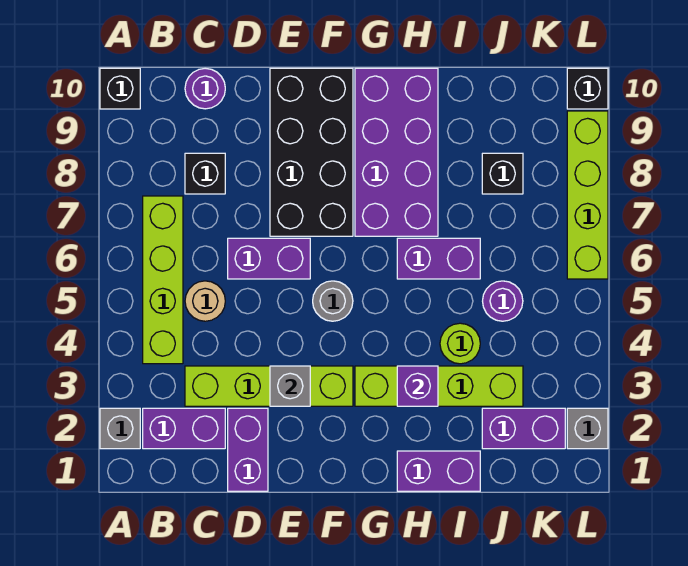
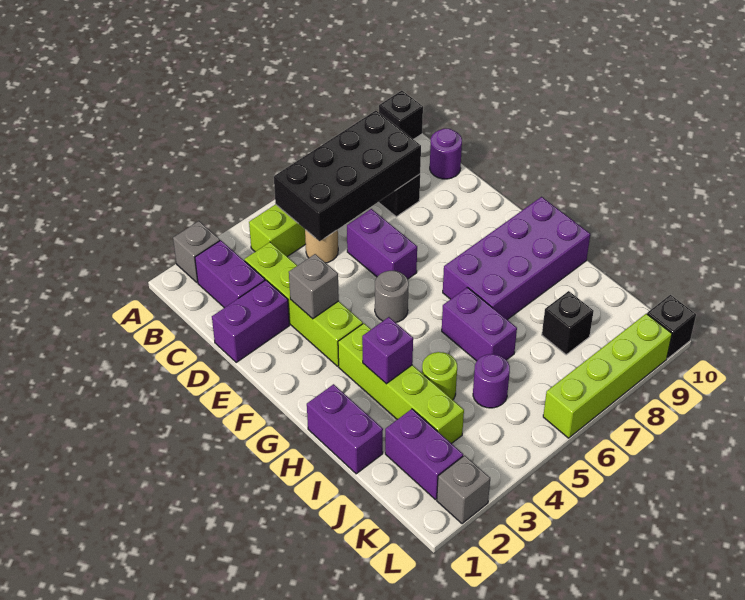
black 2x4 brick [270,68,353,236] -> black 2x4 brick moved to [274,111,421,241]

